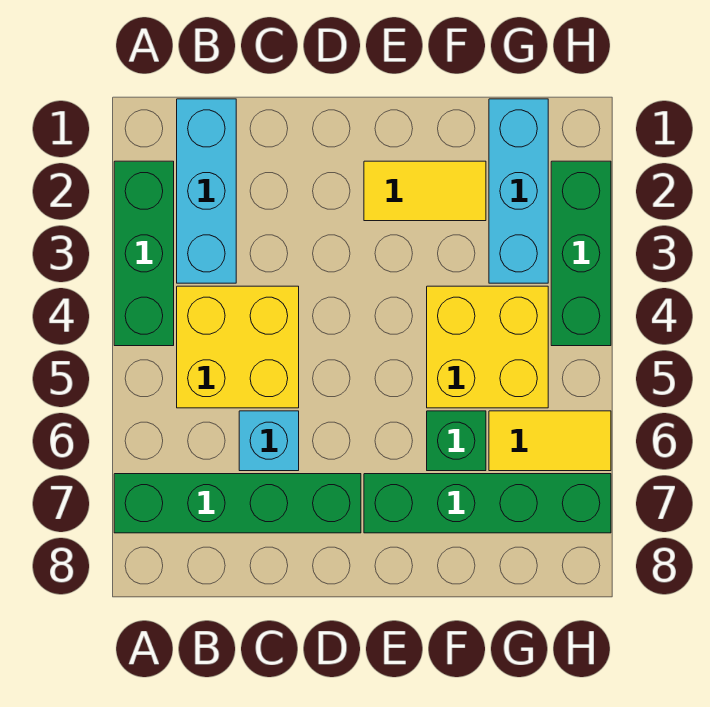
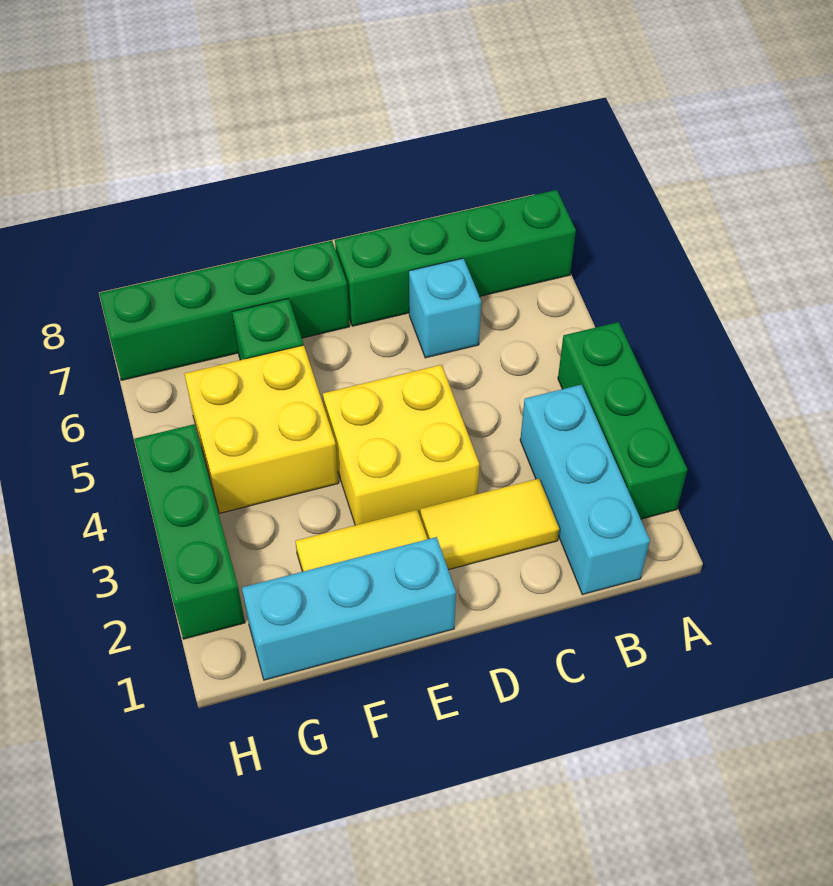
yellow 2x2 brick [177,286,299,408] -> yellow 2x2 brick moved to [323,365,479,525]
cyan 1x3 brick [489,99,548,283] -> cyan 1x3 brick turned to [242,537,456,680]
yellow 1x2 tile [489,411,611,471] -> yellow 1x2 tile moved to [420,479,559,570]

